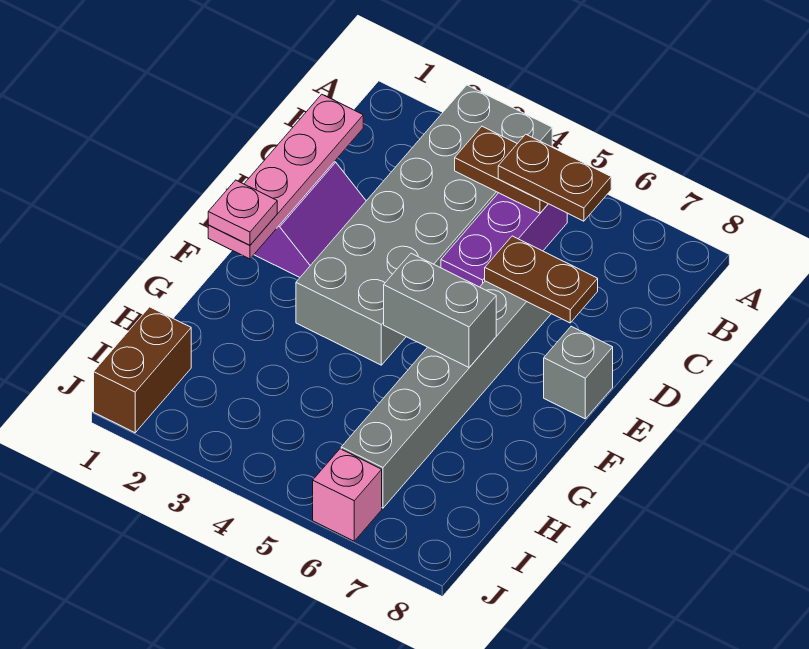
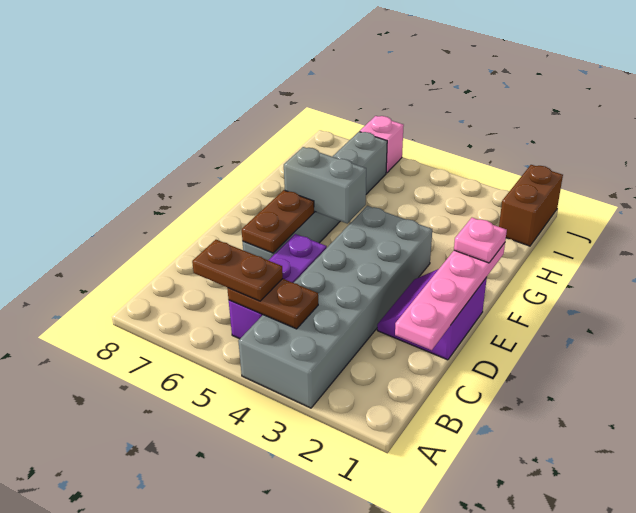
brown 1x2 plate [485,236,598,323] -> brown 1x2 plate turned to [242,190,314,253]
grey 1x1 brick [544,326,613,419] -> none

